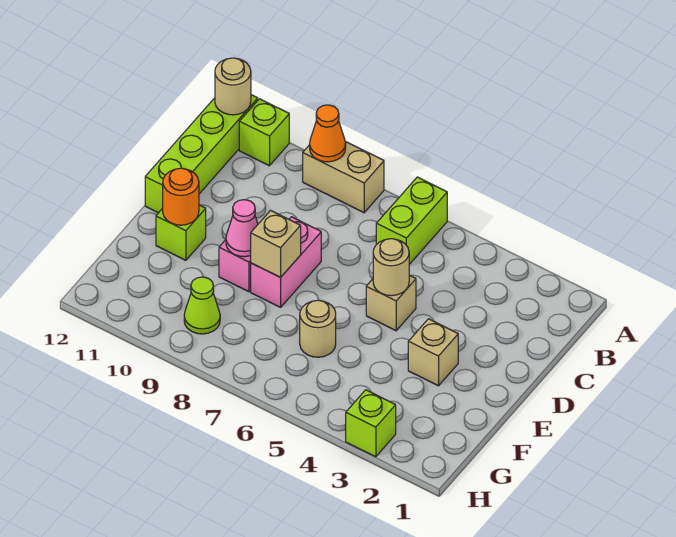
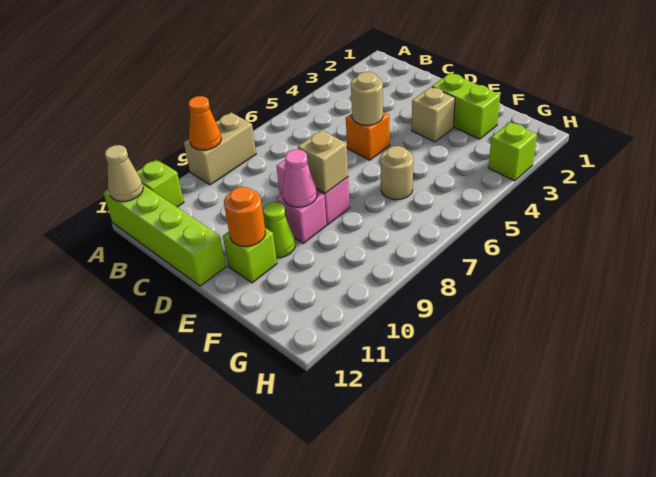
lime 1x2 brick [376,177,447,264] -> lime 1x2 brick moved to [432,73,500,139]
tan 1x1 round brick [215,58,251,115] -> tan 1x1 cone [105,145,143,202]
tan 1x1 brick [366,275,416,331] -> orange 1x1 brick [346,112,390,160]
lime 1x1 cone [184,277,220,334] -> lime 1x1 cone moved to [263,202,295,258]

